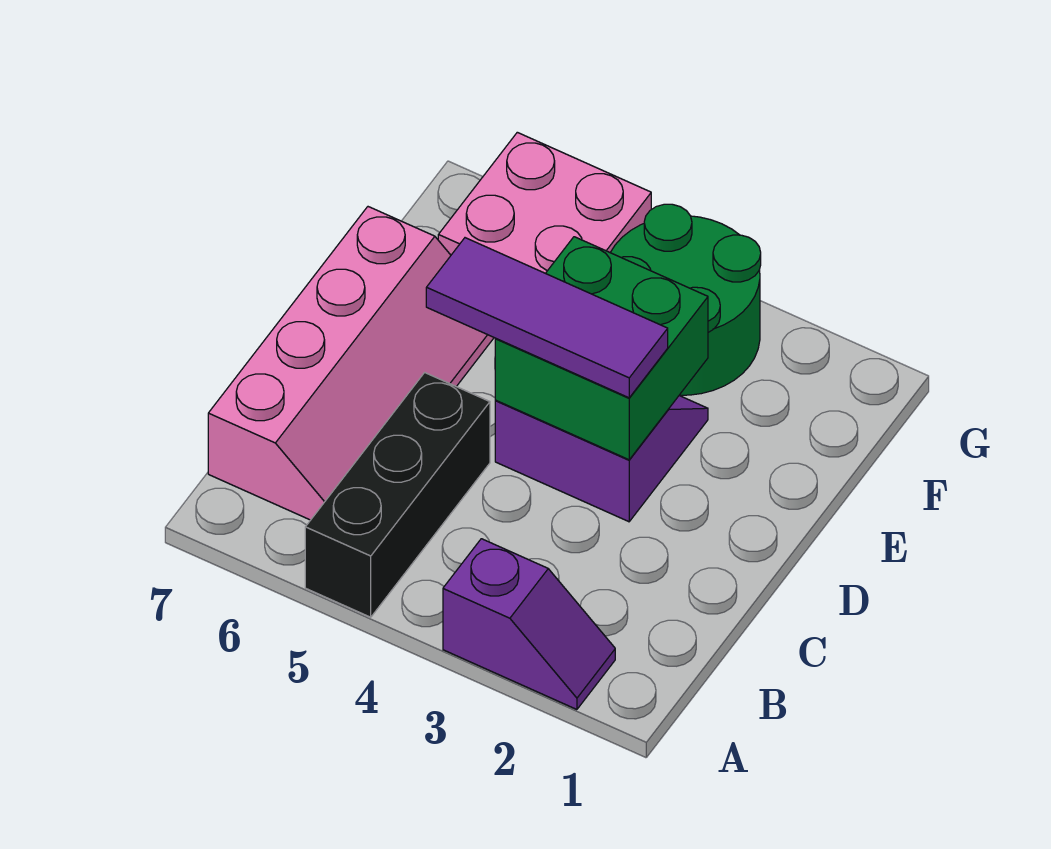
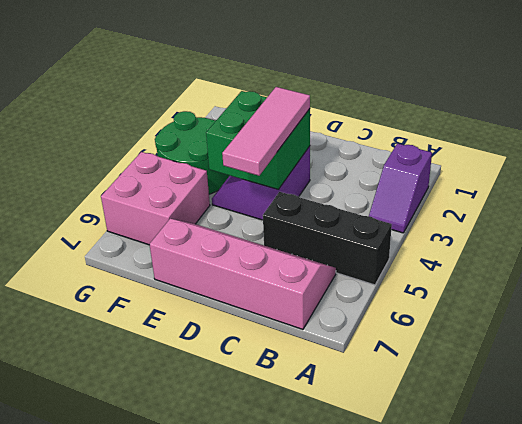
purple 1x2 slope [443,539,615,709] -> purple 1x2 slope turned to [369,143,432,233]
purple 1x3 tile [426,238,668,398] -> pink 1x3 tile [222,87,310,176]

